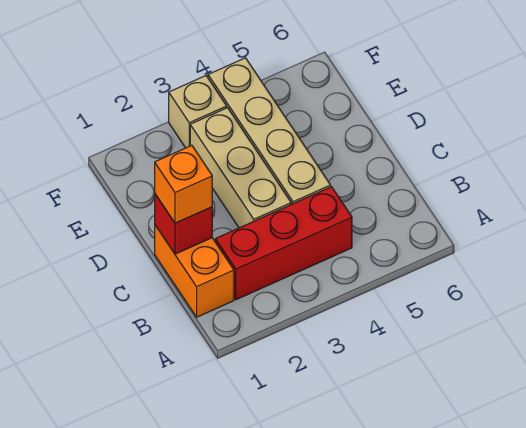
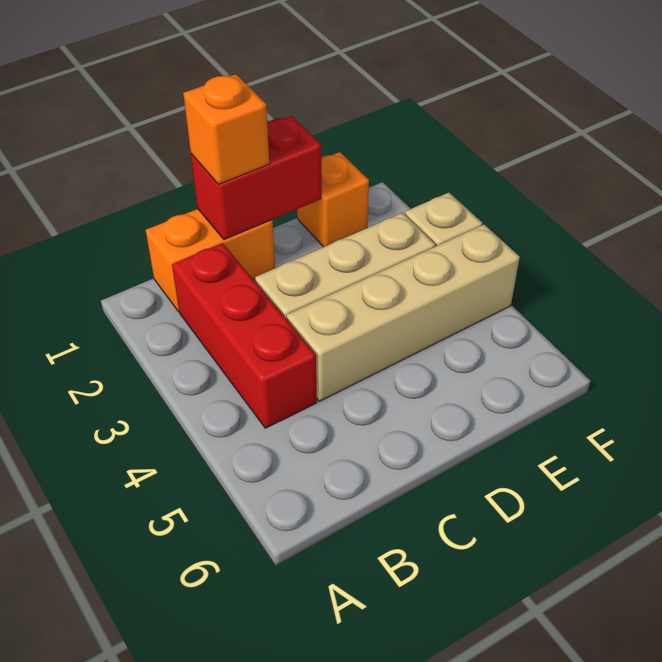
red 1x1 brick [155,194,212,254] -> red 1x2 brick [191,116,322,240]
none -> orange 1x1 brick [297,152,369,247]

